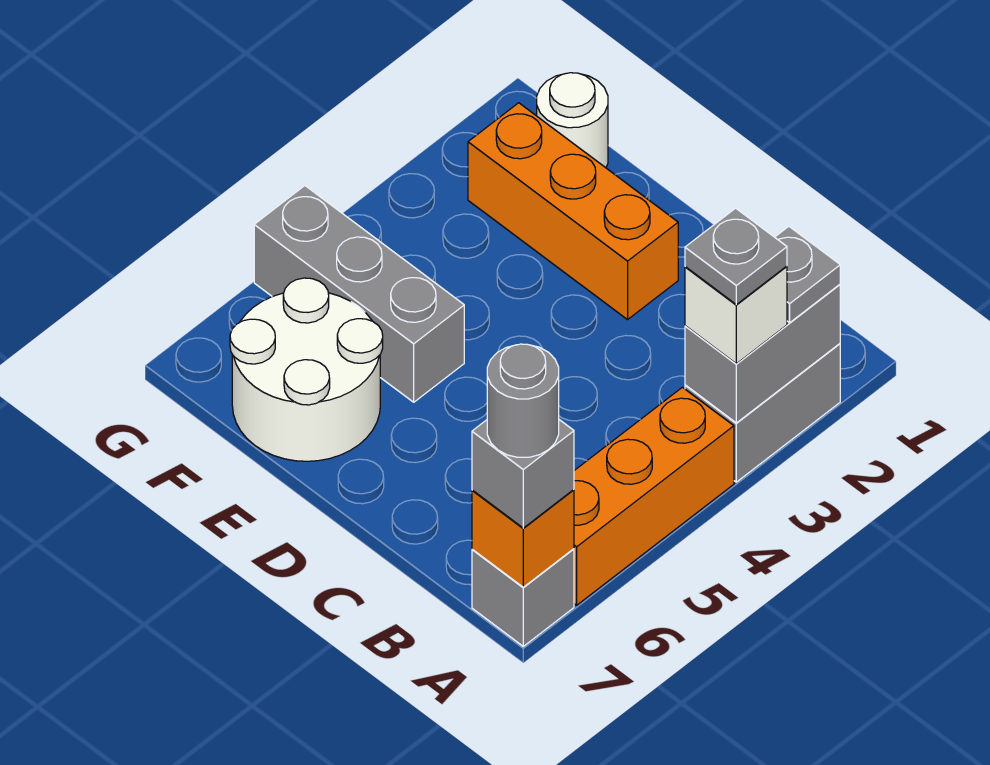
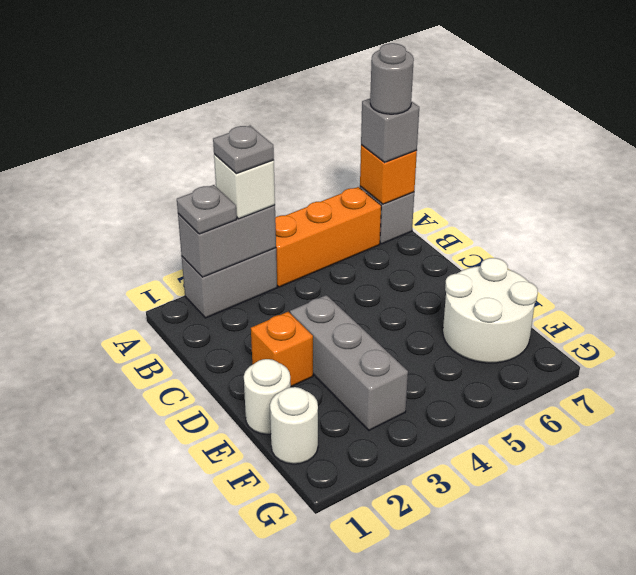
orange 1x3 brick [468,103,678,320] -> orange 1x1 brick [251,312,313,387]
none -> white 1x1 round brick [244,359,291,434]
grey 1x3 brick [254,186,464,402] -> grey 1x3 brick moved to [290,295,408,430]

